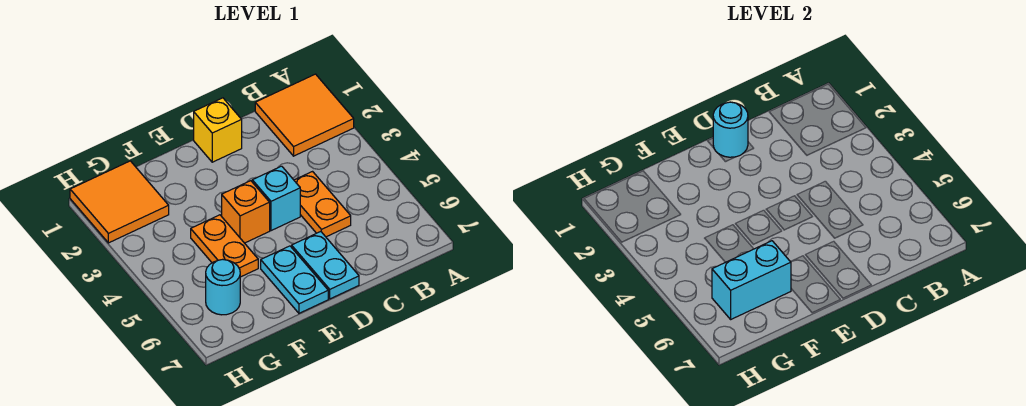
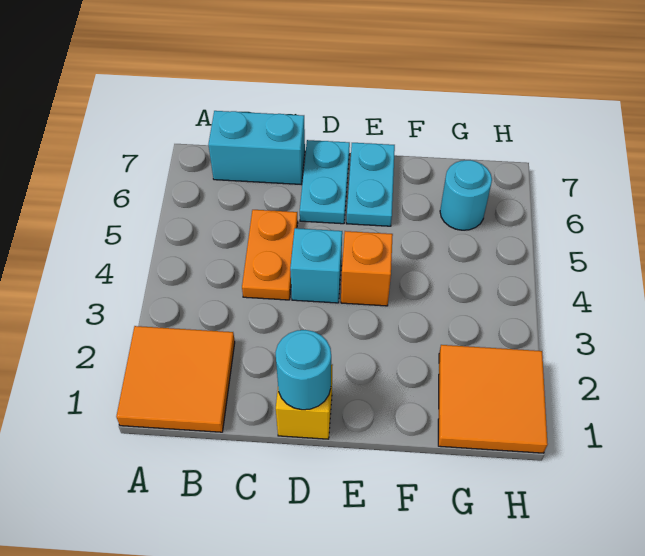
orange 1x2 plate [191,215,258,277] -> none
cyan 1x2 brick [712,241,791,319] -> cyan 1x2 brick moved to [208,111,305,184]

